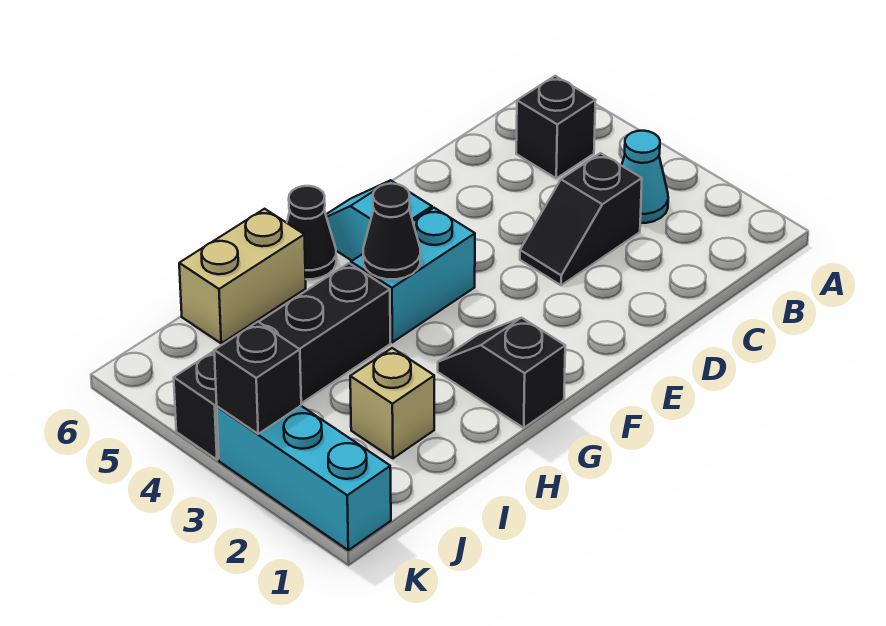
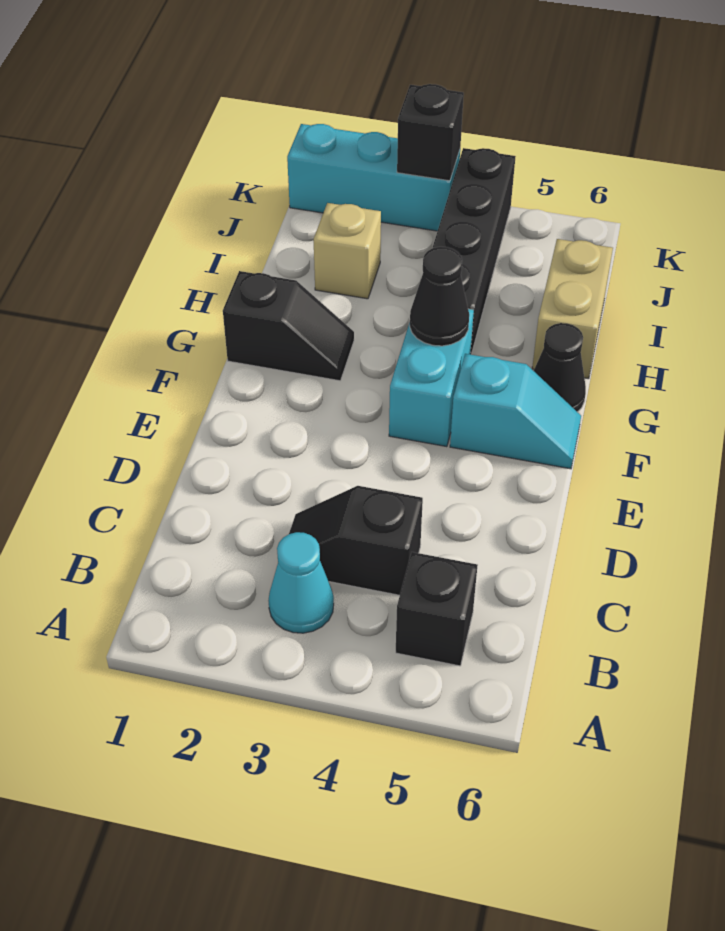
black 1x2 slope [520,153,642,285] -> black 1x2 slope turned to [289,486,423,595]

